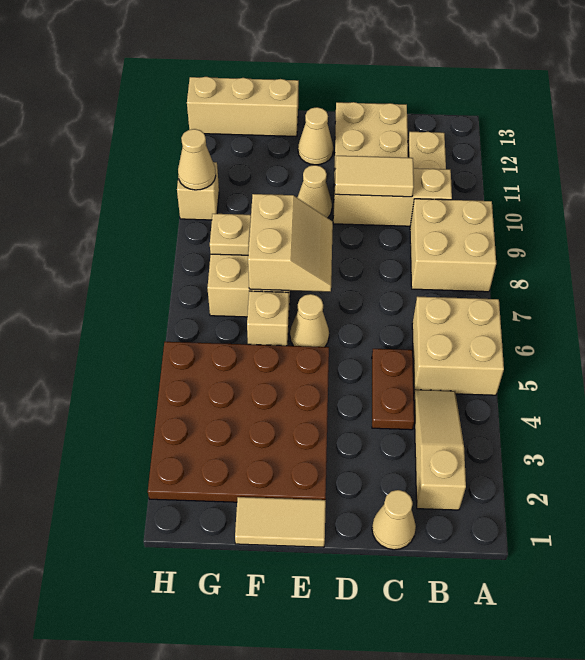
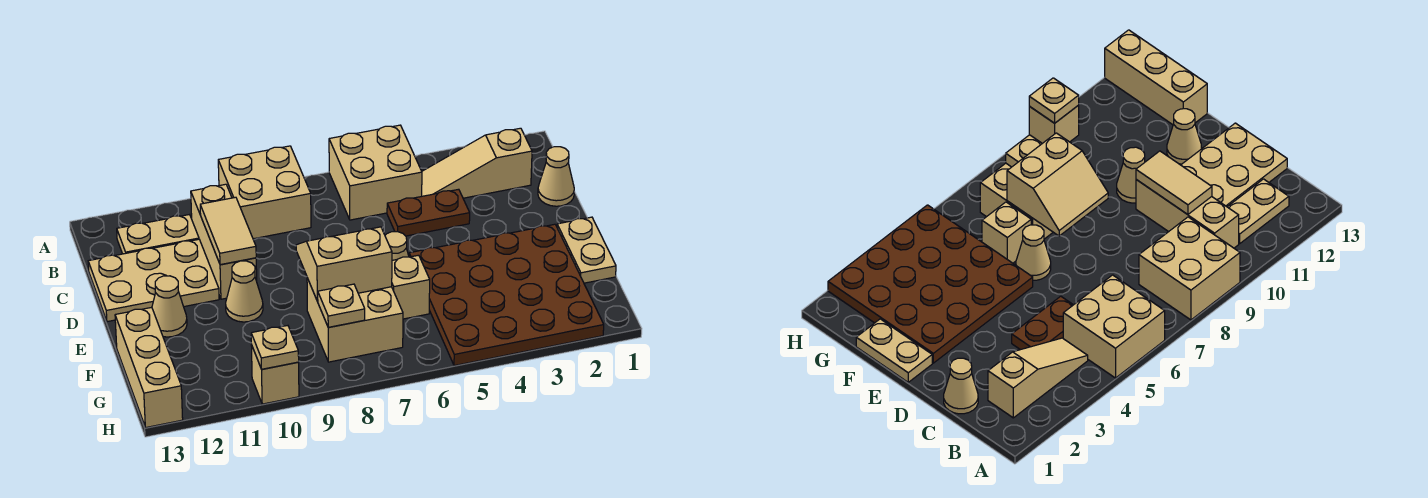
tan 1x2 tile [235,497,326,547] -> tan 1x2 plate [557,217,616,283]
tan 1x1 cone [178,129,216,190] -> tan 1x1 plate [251,326,299,369]

